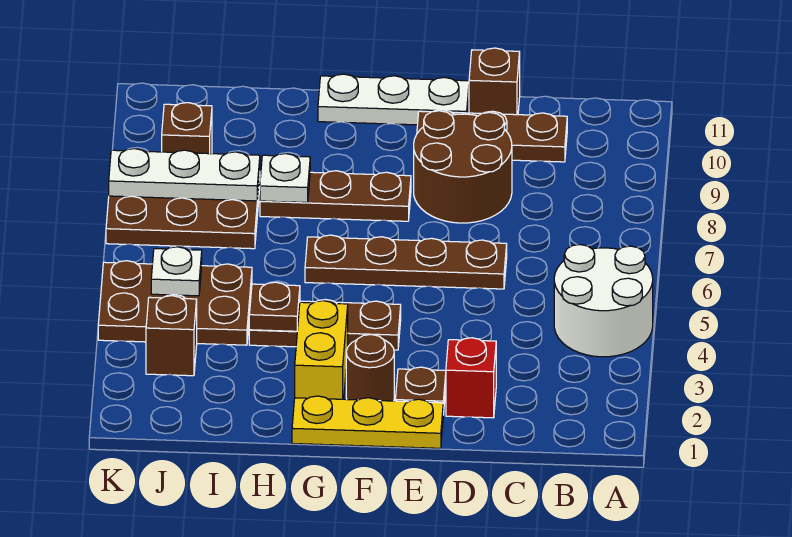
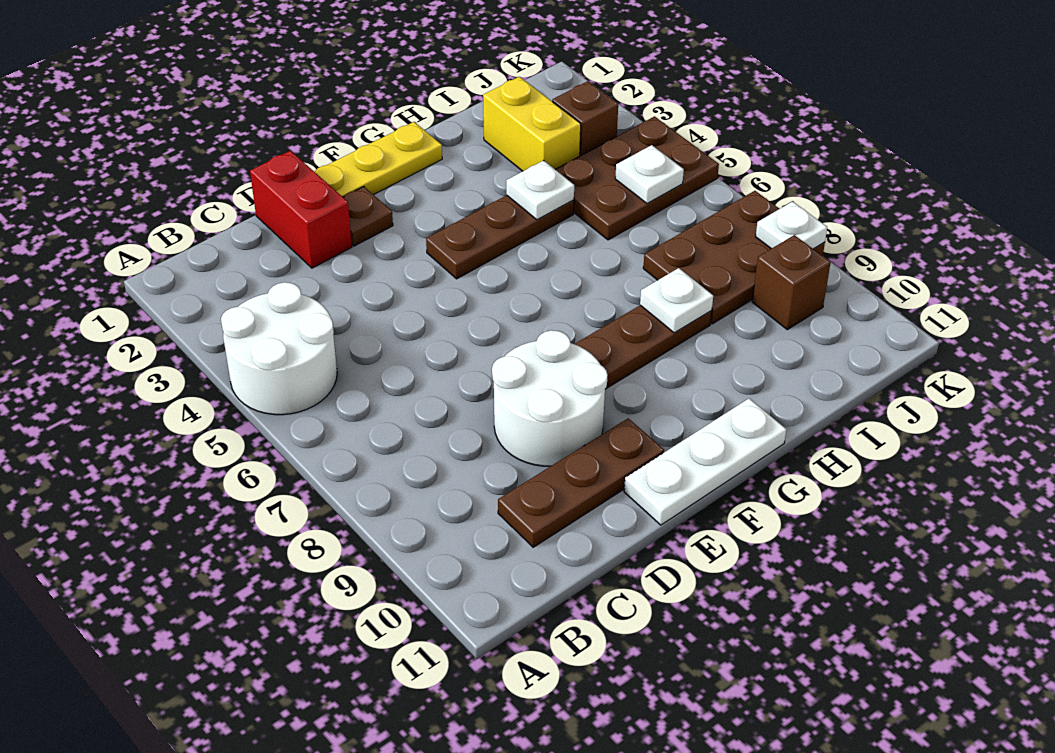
red 1x1 brick [446,338,496,418] -> red 1x2 brick [250,151,352,268]
brown 1x4 plate [305,235,507,289] -> none
brown 2x2 round brick [414,111,512,223] -> white 2x2 round brick [492,330,607,466]
brown 1x1 brick [469,48,520,115] -> none
brown 1x1 round brick [346,334,394,401] -> none
yellow 1x2 brick [295,301,348,399] -> yellow 1x2 brick moved to [483,77,581,171]
brown 1x1 plate [249,282,300,331] -> white 1x1 plate [506,161,574,220]
white 1x3 plate [109,149,260,201] -> white 1x1 plate [756,202,827,249]

